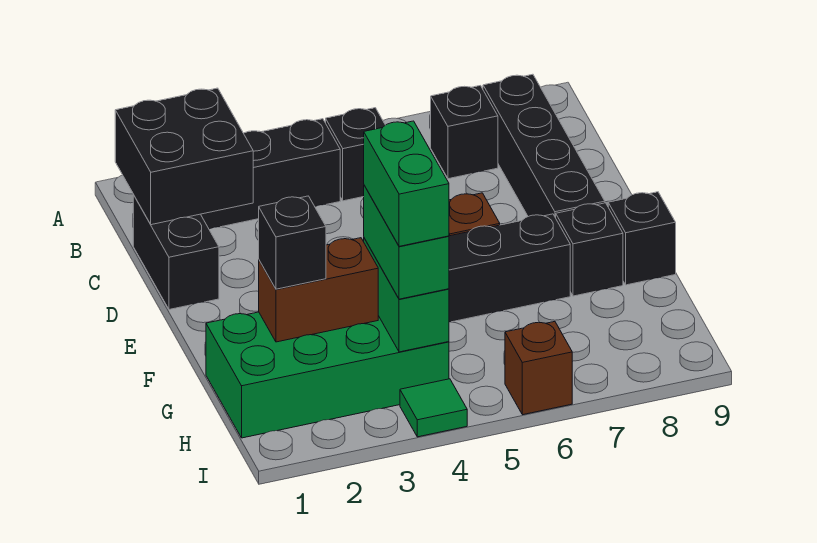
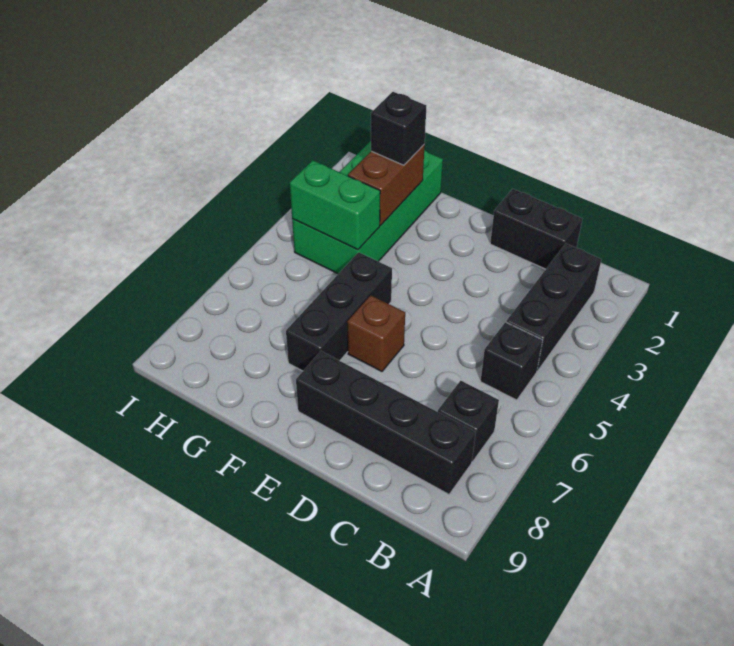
black 2x2 brick [115,88,253,225] -> none
black 1x1 brick [556,203,623,296] -> none
black 1x1 brick [608,192,676,285] -> none
green 1x2 brick [364,185,449,299] -> none
green 1x2 brick [364,121,449,246] -> none
green 1x1 tile [400,379,467,437] -> none
brown 1x1 brick [505,322,572,415] -> none

